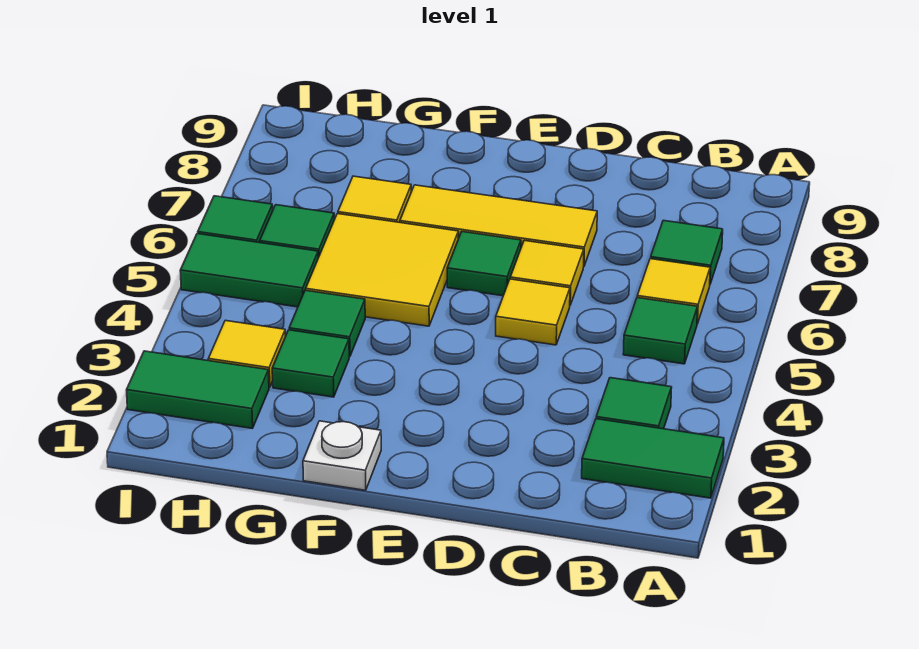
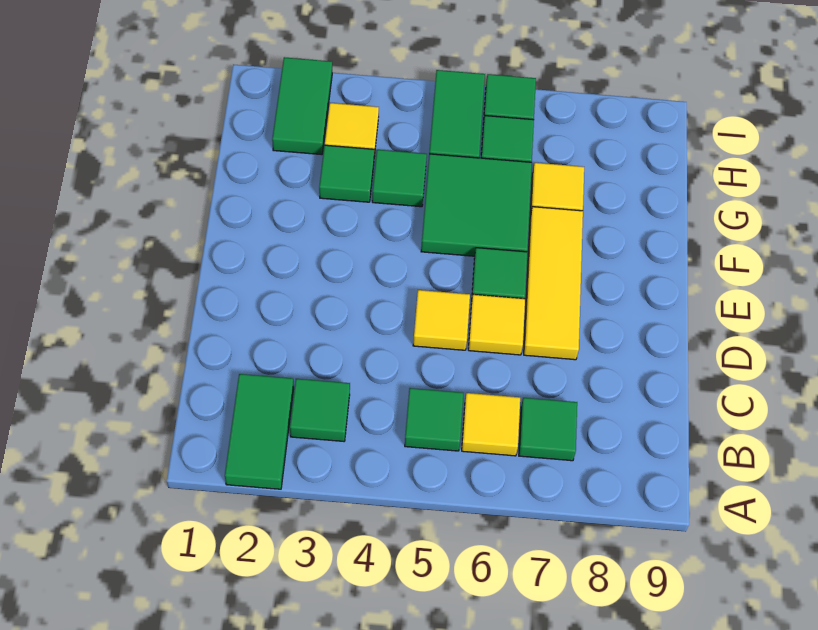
white 1x1 plate [303,421,381,490] -> none
yellow 2x2 tile [306,214,458,326] -> green 2x2 tile [421,154,532,256]

